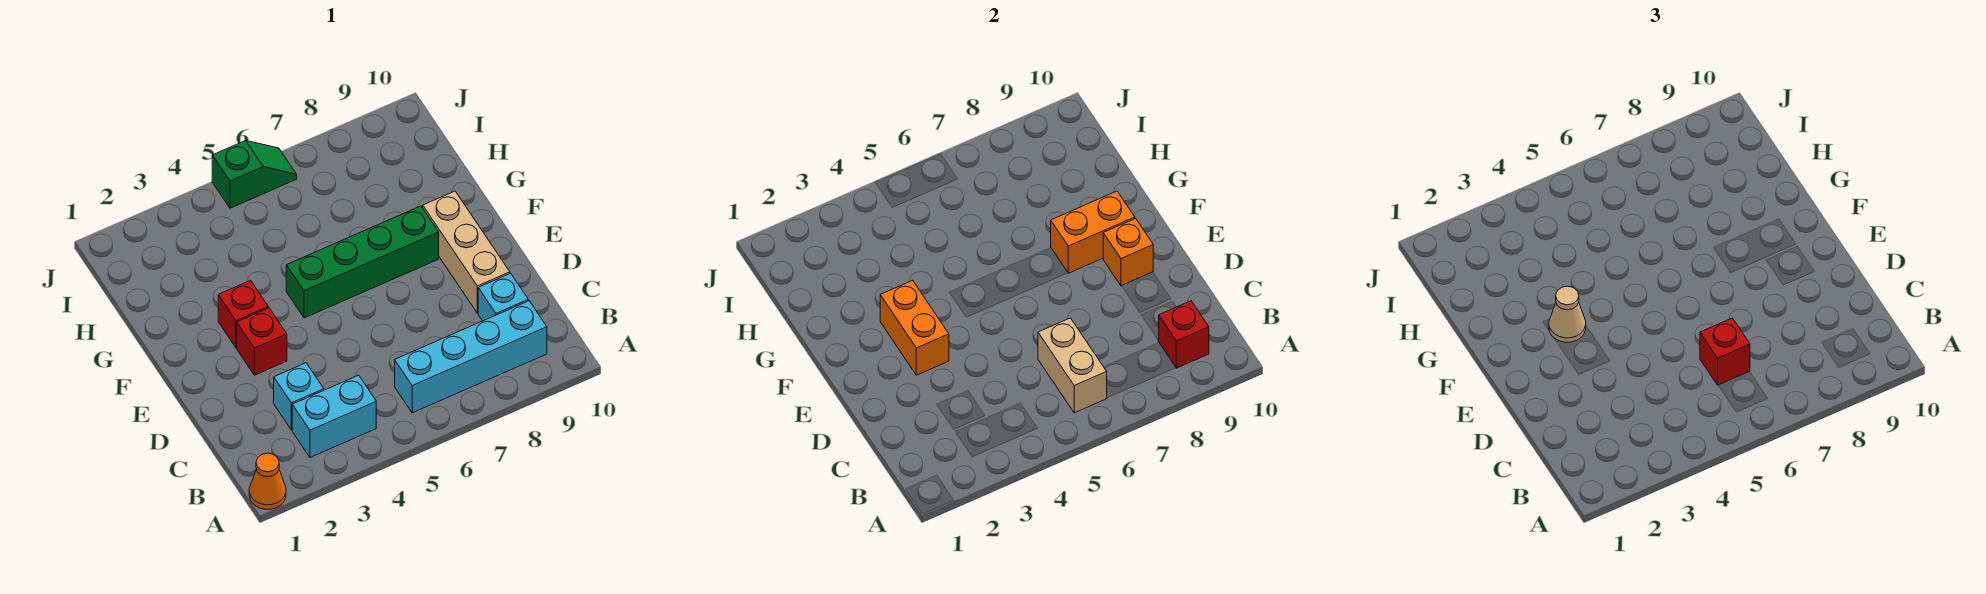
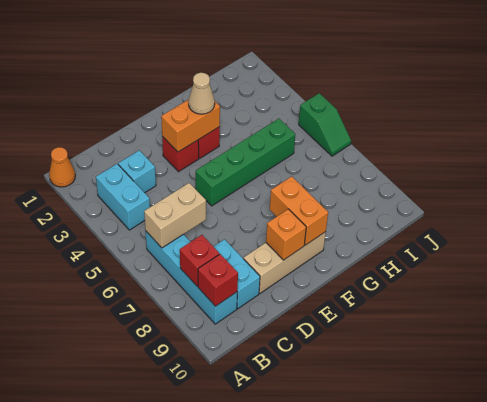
red 1x1 brick [1700,318,1750,385] -> red 1x1 brick moved to [180,235,219,286]
cyan 1x1 brick [478,273,528,321] -> cyan 1x2 brick [213,239,260,309]
green 1x4 brick [286,206,439,318] -> green 1x4 brick turned to [196,119,295,206]

